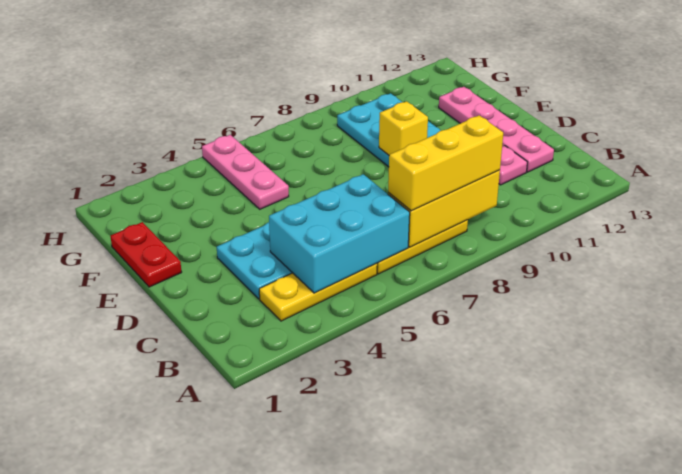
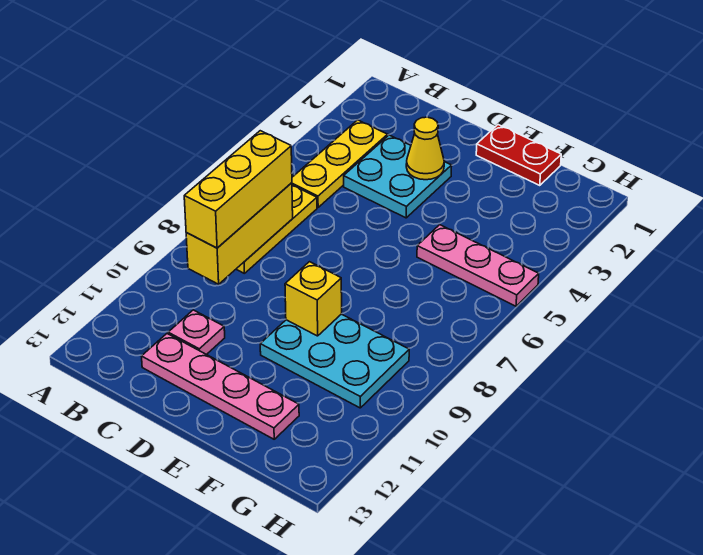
cyan 2x3 brick [269,174,410,293] -> none
none -> yellow 1x1 cone [406,117,444,180]

